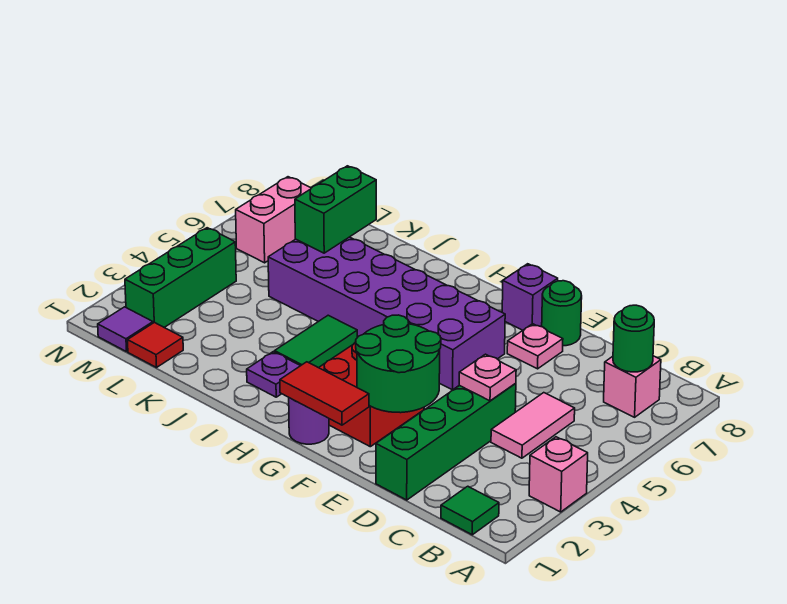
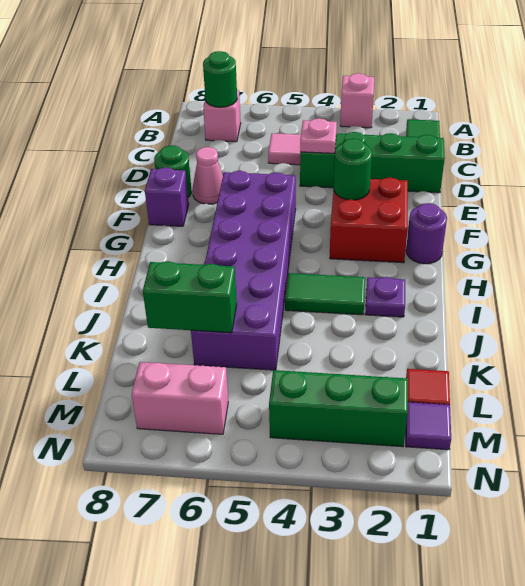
green 2x2 round brick [356,315,441,413] -> green 1x1 round brick [334,139,372,200]
pink 1x1 plate [507,324,563,369] -> pink 1x1 cone [193,147,223,204]
red 1x2 tile [280,362,369,425] -> none

